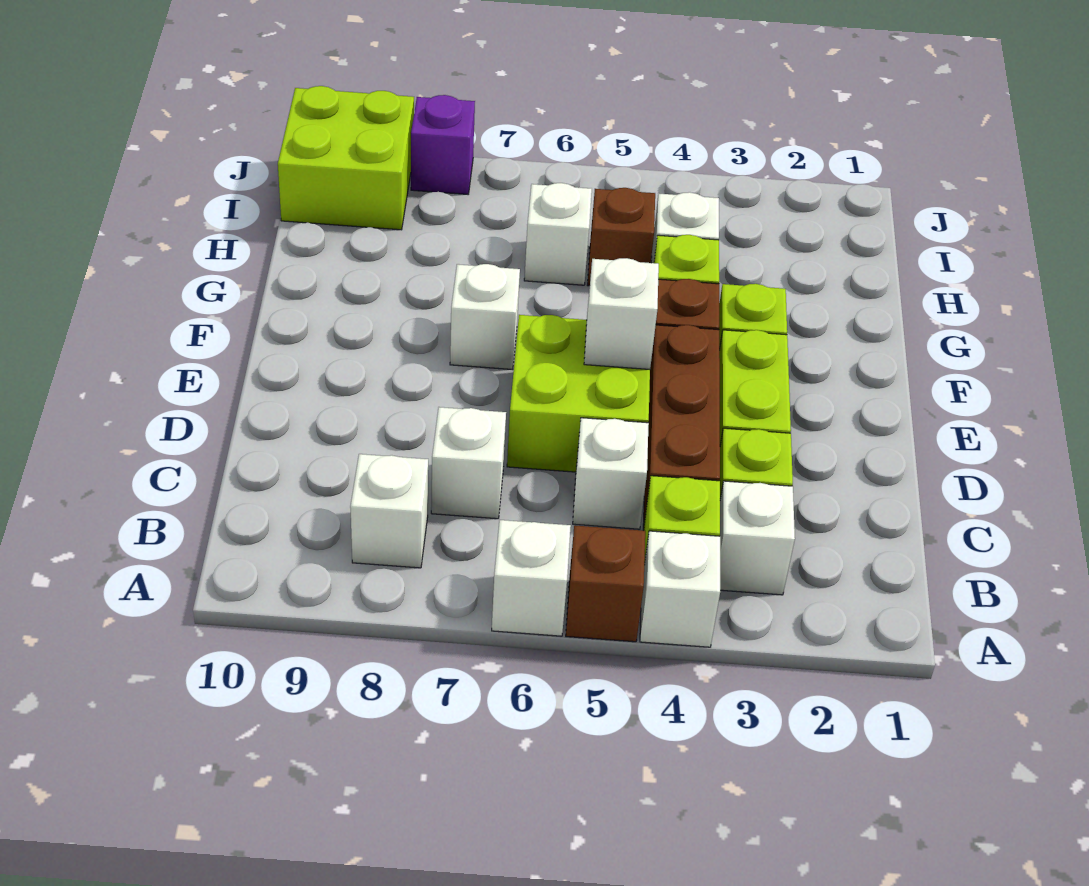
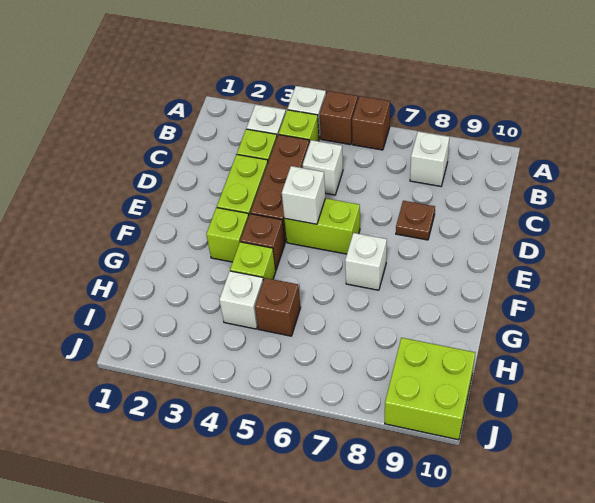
white 1x1 brick [492,520,571,636] -> brown 1x1 brick [352,96,390,150]
white 1x1 brick [431,407,506,519] -> none
lime 2x2 brick [507,315,650,472] -> lime 1x2 brick [284,198,360,254]
none -> brown 1x1 plate [396,201,435,240]
white 1x1 brick [524,183,592,285] -> none
purple 1x1 brick [411,95,475,194] -> none

